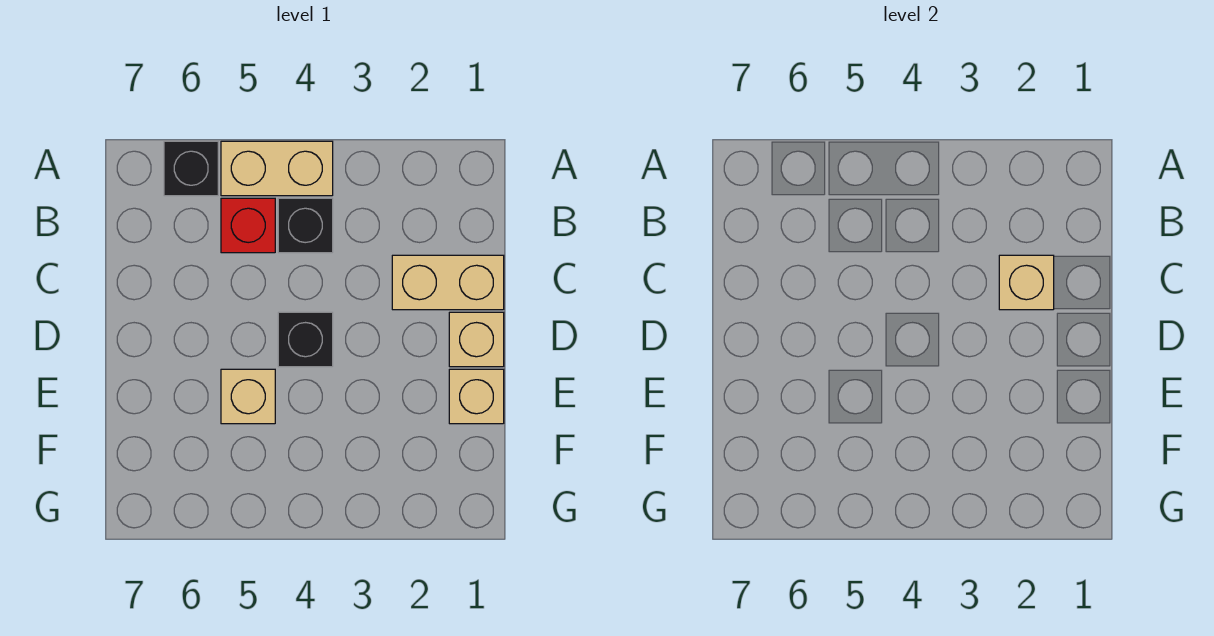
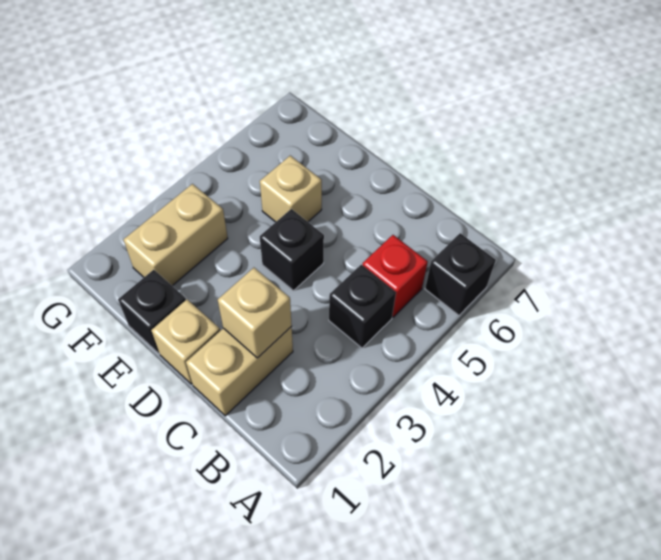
tan 1x2 brick [221,141,333,196] -> tan 1x2 brick moved to [123,184,228,286]
tan 1x1 brick [449,369,504,424] -> black 1x1 brick [118,270,186,354]

